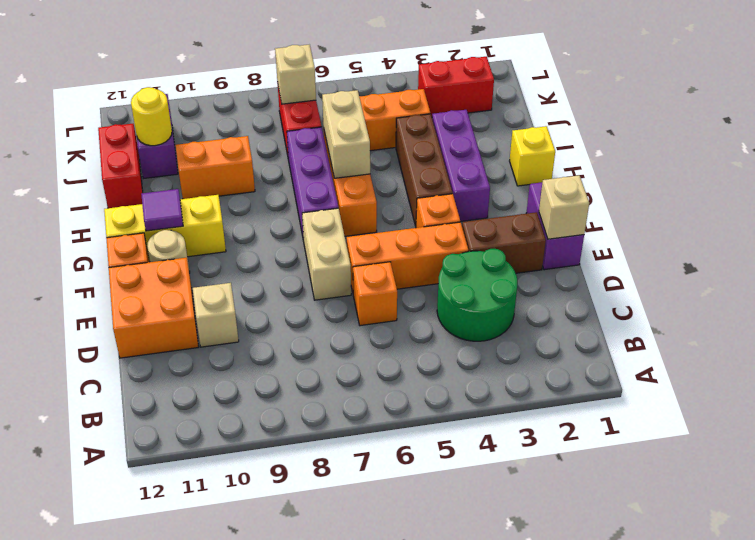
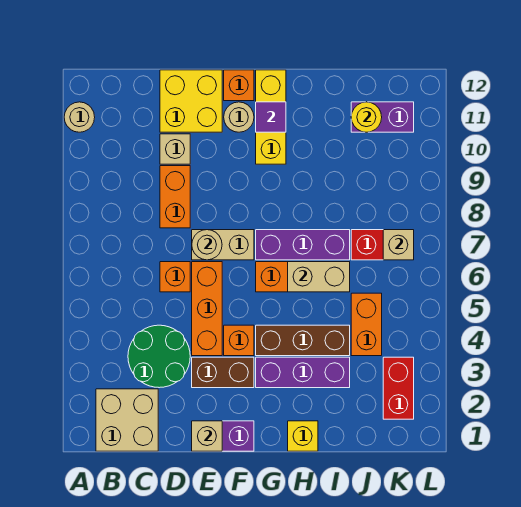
none -> tan 1x1 round brick [64,102,95,132]
none -> tan 2x2 brick [96,389,158,451]
orange 2x2 brick [109,258,198,358] -> yellow 2x2 brick [160,70,222,132]
brown 1x2 brick [462,212,546,273] -> brown 1x2 brick turned to [192,357,254,388]
none -> tan 1x1 round brick [192,230,222,260]
orange 1x2 brick [176,136,255,199] -> orange 1x2 brick moved to [160,166,190,228]
red 1x2 brick [98,124,143,208] -> none

